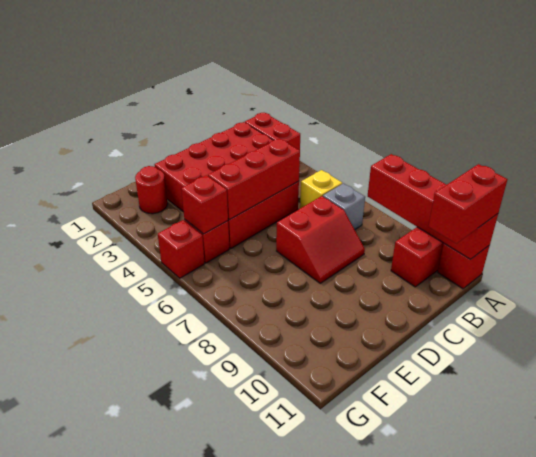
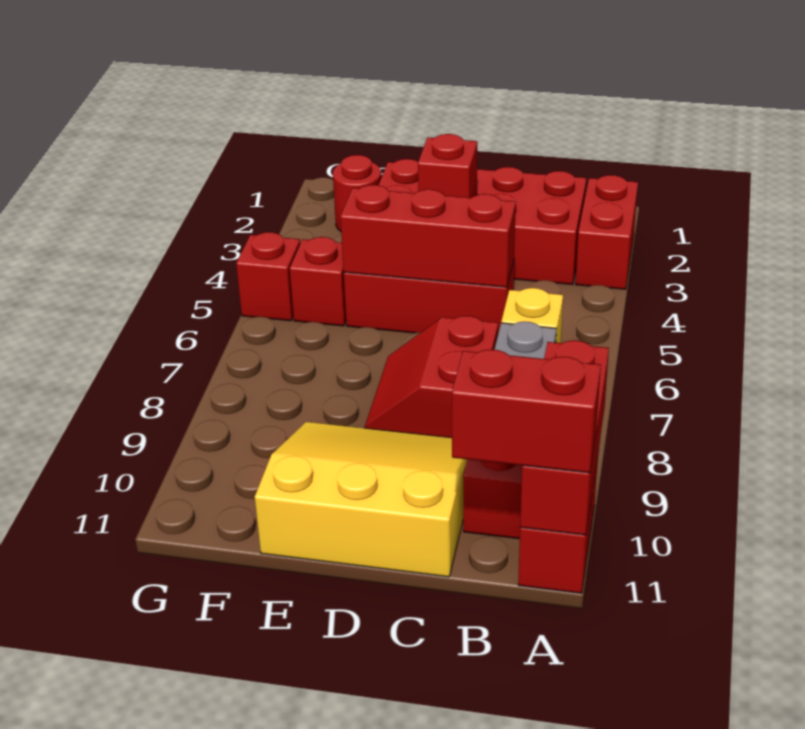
red 1x4 brick [368,154,498,259] -> red 1x3 brick [520,340,609,535]
red 2x2 slope [276,196,365,283] -> red 2x2 slope turned to [365,316,498,438]
none -> yellow 3x3 slope [255,422,467,577]
red 1x1 brick [181,175,228,234] -> red 1x1 brick moved to [418,134,477,198]

